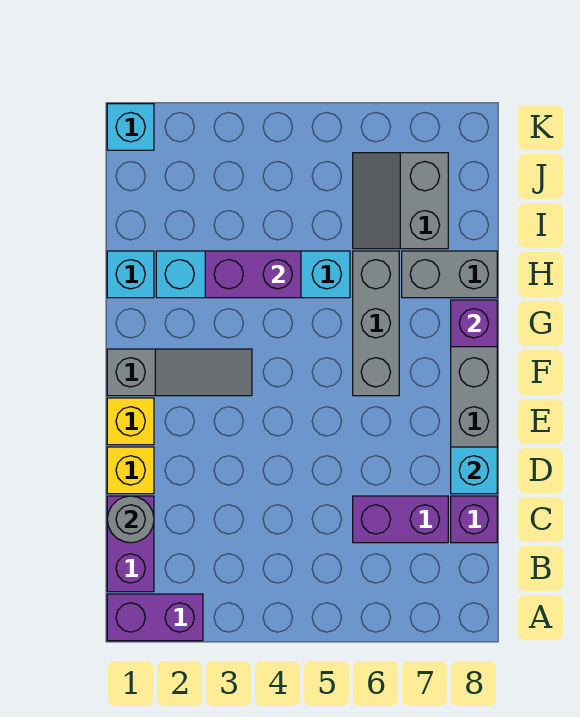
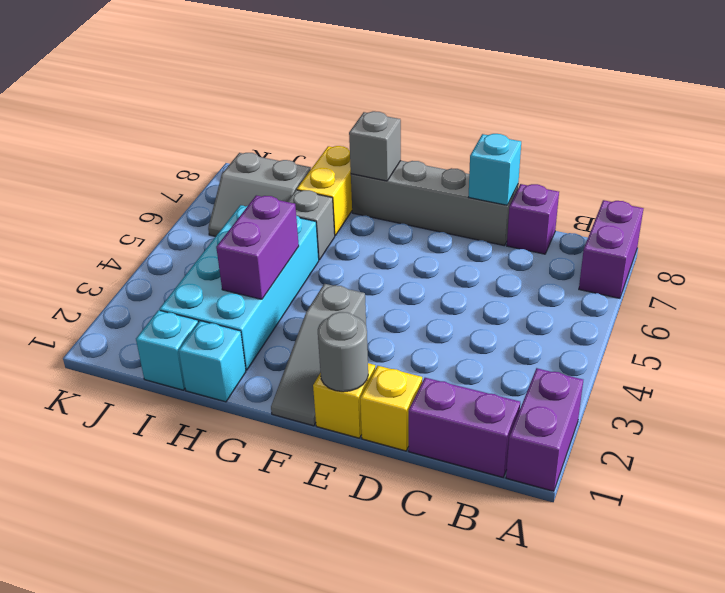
grey 1x1 round brick [107,496,154,543] -> grey 1x1 round brick moved to [318,312,368,392]
purple 1x2 brick [353,496,448,543] -> purple 1x2 brick moved to [579,200,643,298]
grey 1x3 slope [107,349,252,396] -> grey 1x3 slope turned to [271,284,366,426]
grey 1x3 brick [353,251,399,396] -> grey 1x1 brick [287,190,335,260]
purple 1x1 brick [451,300,497,347] -> grey 1x1 brick [349,111,401,181]
cyan 1x4 brick [156,251,350,298] -> cyan 2x4 brick [159,205,319,370]
grey 1x2 brick [402,251,497,298] -> yellow 1x2 brick [297,146,352,236]
cyan 1x1 brick [107,104,154,150] -> cyan 1x1 brick moved to [136,310,198,390]

